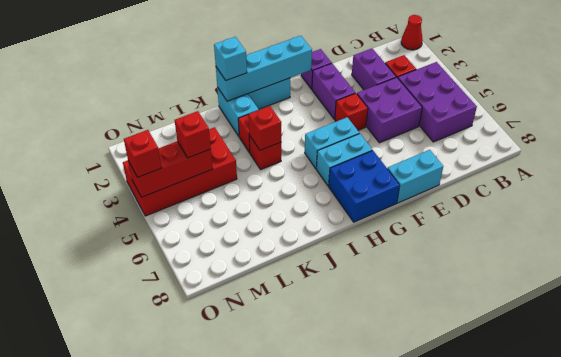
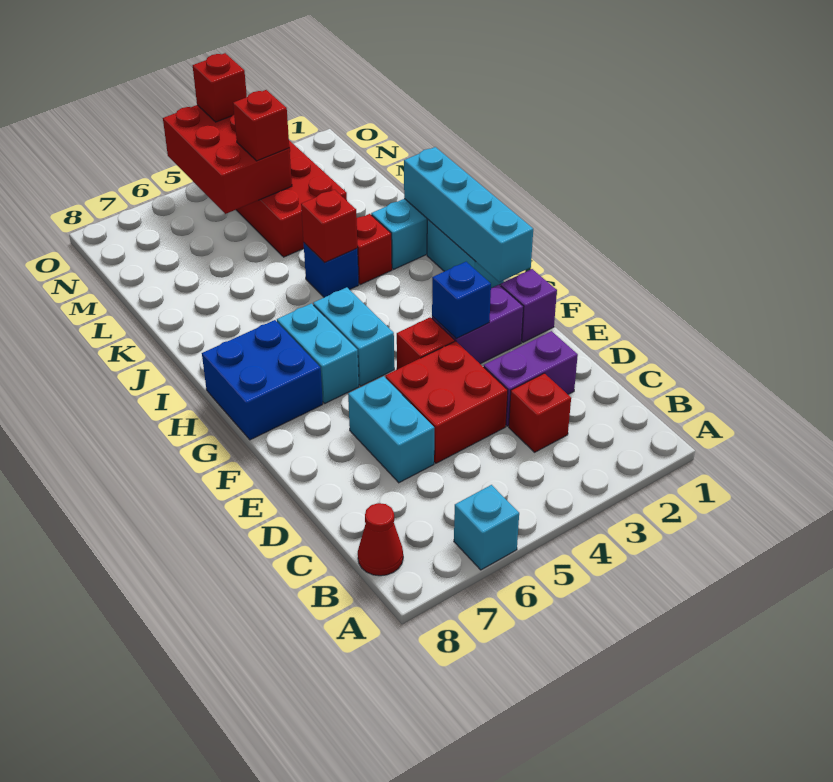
red 1x1 cone [401,15,423,50] -> red 1x1 cone moved to [358,503,403,576]
purple 2x3 brick [398,62,477,142] -> none
purple 2x2 brick [357,77,422,143] -> red 2x2 brick [385,341,508,463]
cyan 1x2 brick [387,150,443,203] -> cyan 1x2 brick moved to [348,376,434,483]
none -> blue 1x1 brick [432,262,491,339]
cyan 1x1 brick [214,37,247,80] -> cyan 1x1 brick moved to [454,485,519,570]
red 1x1 brick [249,135,281,170] -> blue 1x1 brick [304,243,359,297]
red 1x3 brick [128,141,213,197] -> red 2x3 brick [163,105,292,214]

